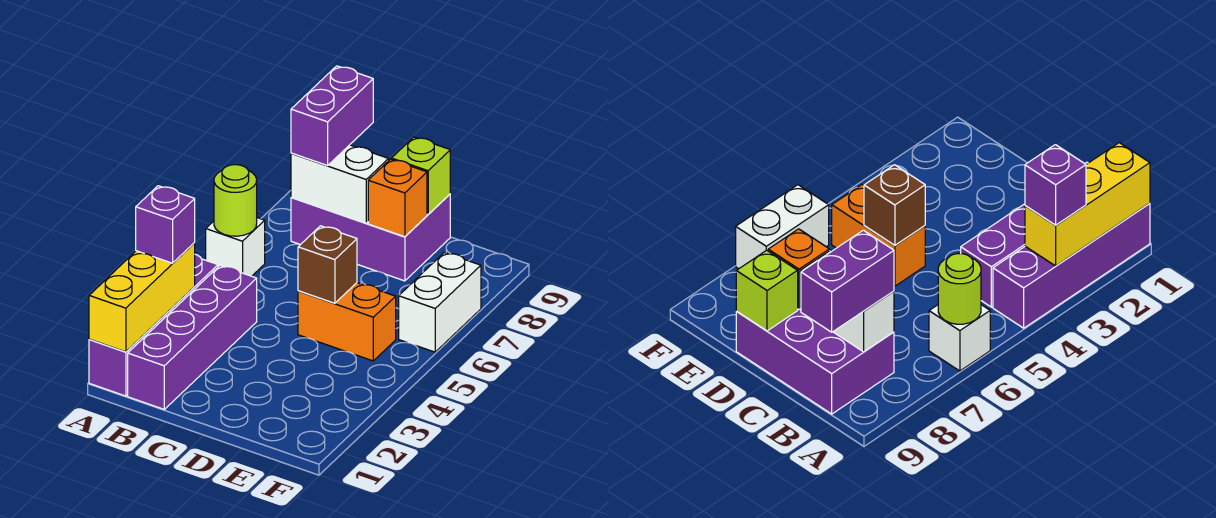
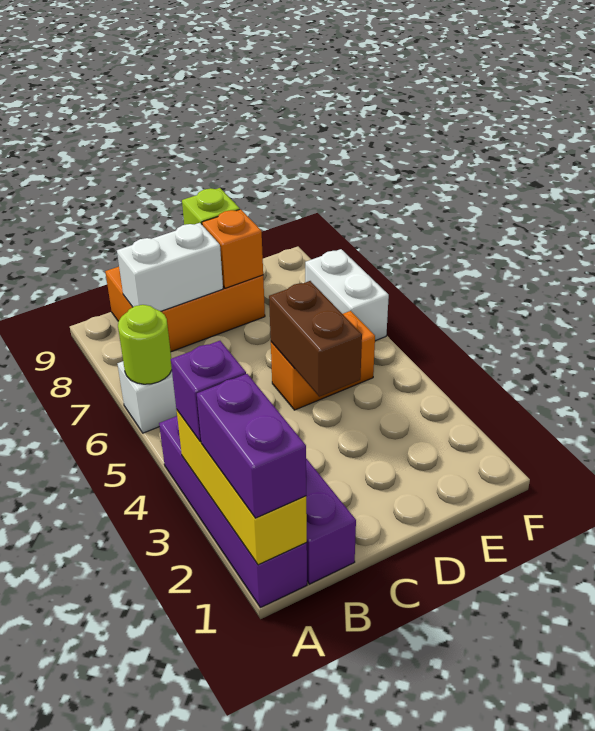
purple 2x3 brick [291,194,450,281] -> orange 2x3 brick [105,267,265,352]
purple 1x2 brick [291,66,373,166] -> purple 1x2 brick moved to [197,374,306,518]
brown 1x1 brick [298,226,357,303] -> brown 1x2 brick [269,281,362,397]

